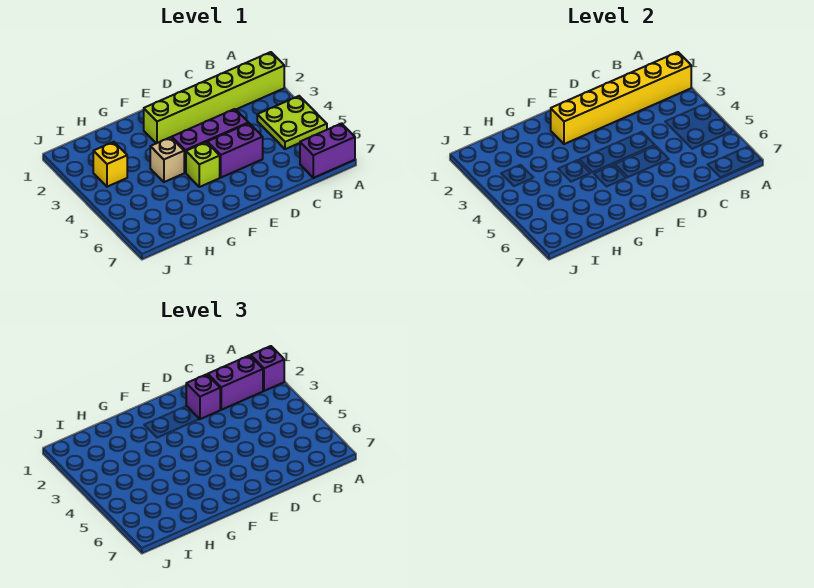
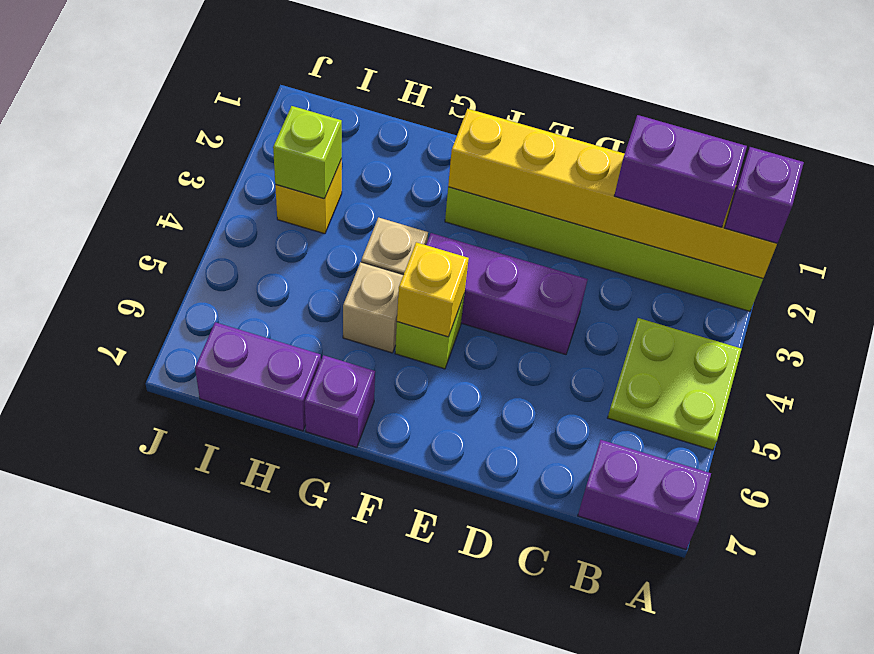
purple 1x1 brick [186,374,220,419] -> purple 1x1 brick moved to [305,355,375,447]
purple 1x2 brick [207,123,263,177] -> purple 1x2 brick moved to [195,322,321,431]
none -> yellow 1x1 brick [397,242,469,337]
none -> tan 1x1 brick [343,262,403,353]
none -> lime 1x1 brick [273,106,342,199]

